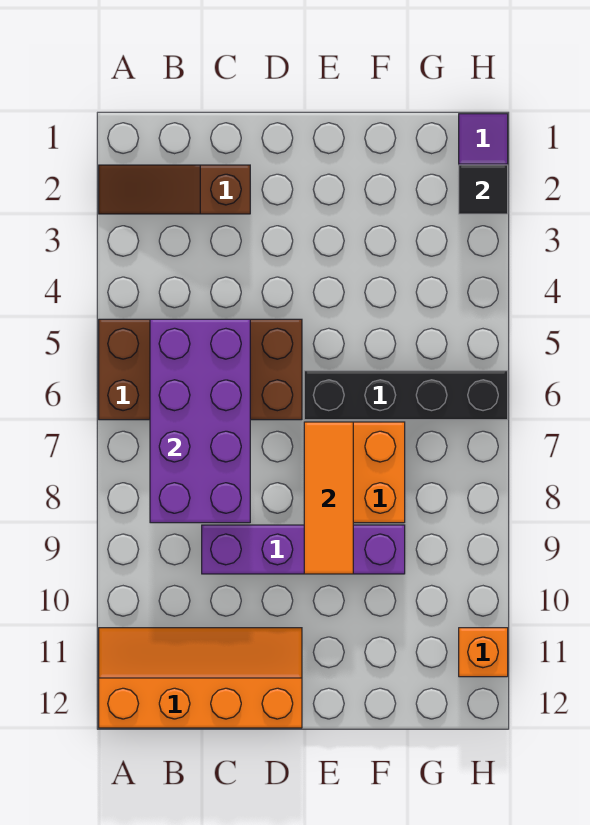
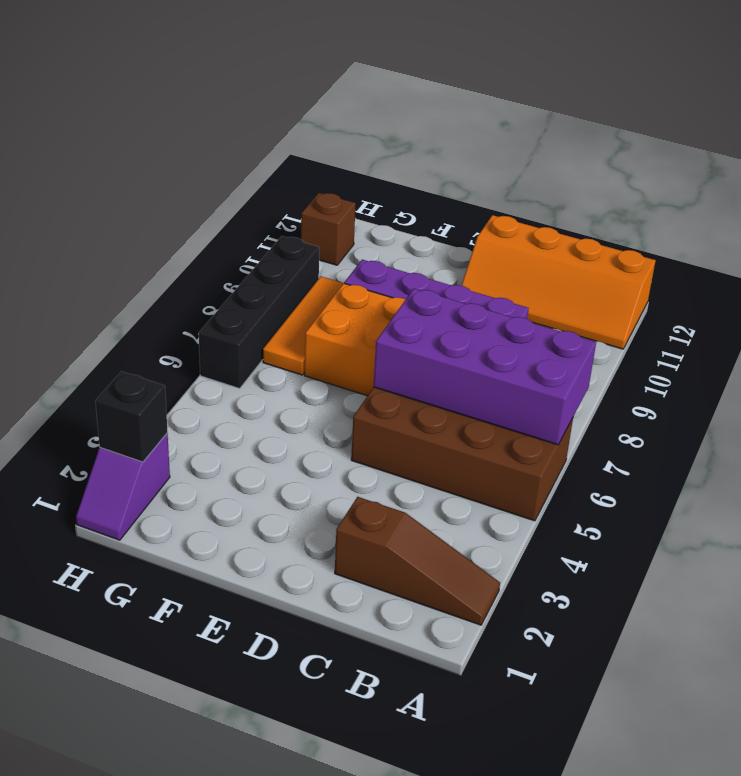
purple 2x4 brick [150,319,250,523] -> purple 2x4 brick turned to [374,289,596,445]
black 1x4 brick [304,371,508,420] -> black 1x4 brick turned to [199,236,320,389]
orange 1x3 tile [304,422,353,574] -> orange 1x3 tile moved to [263,277,343,375]
black 1x1 tile [459,165,508,214] -> black 1x1 brick [96,372,167,462]
orange 1x1 brick [459,628,508,677] -> brown 1x1 brick [301,193,356,265]

